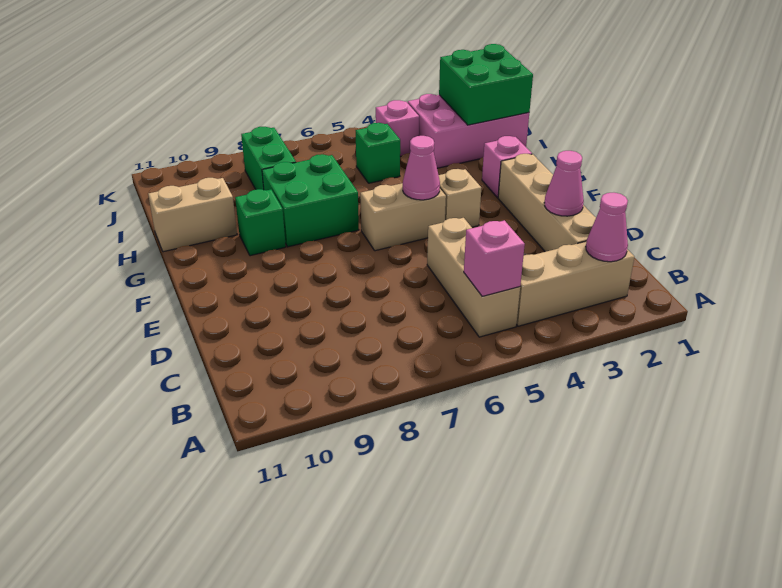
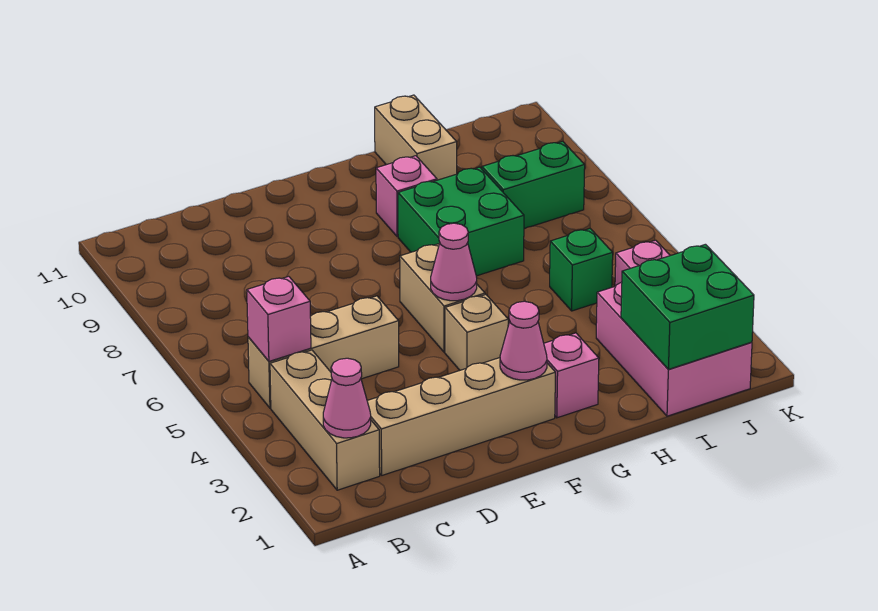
pink 1x1 cone [545,151,584,216] -> pink 1x1 cone moved to [500,301,547,380]
green 1x1 brick [235,189,286,256] -> pink 1x1 brick [376,156,437,237]

